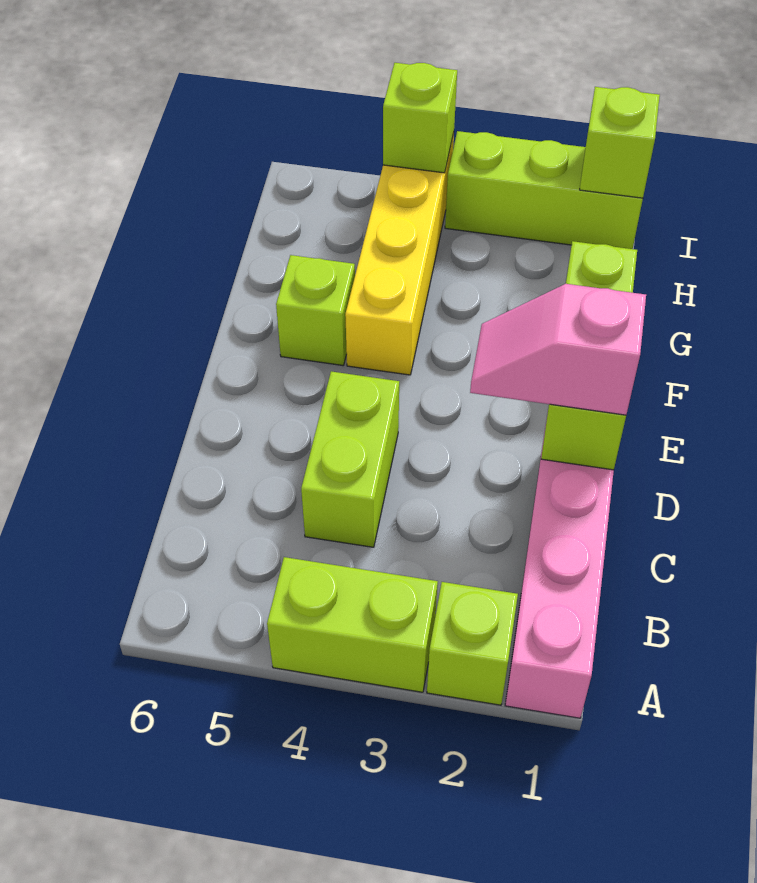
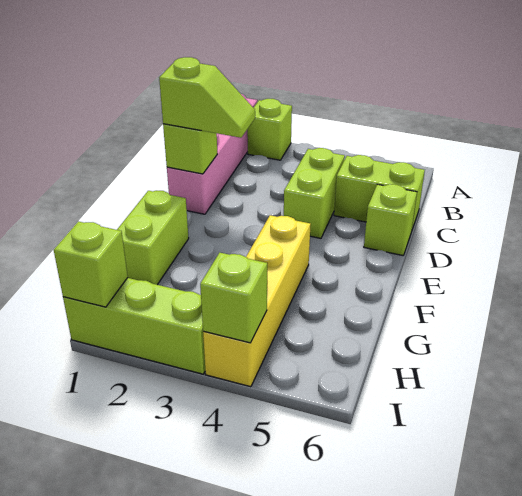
lime 1x2 brick [267,557,438,692] -> lime 1x2 brick moved to [334,155,425,229]
pink 1x2 slope [470,284,646,415] -> lime 1x2 slope [159,57,255,138]
lime 1x1 brick [276,255,355,365] -> lime 1x1 brick moved to [364,184,417,255]

